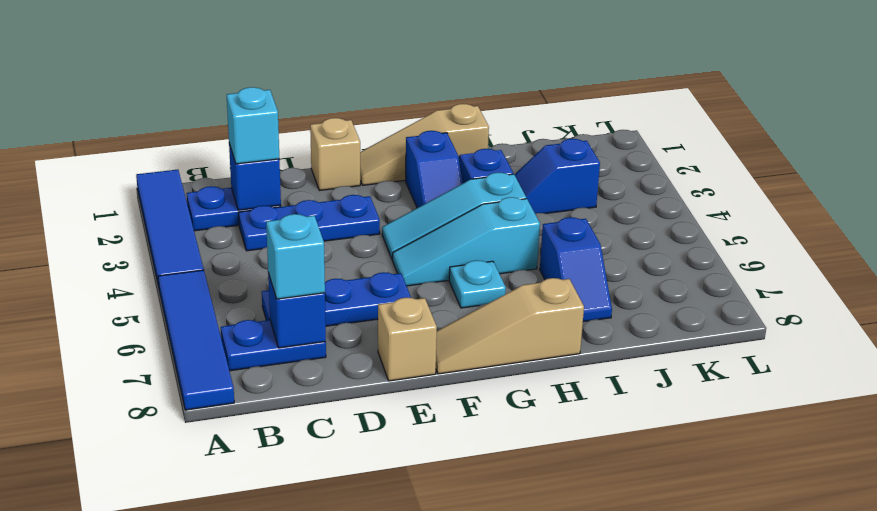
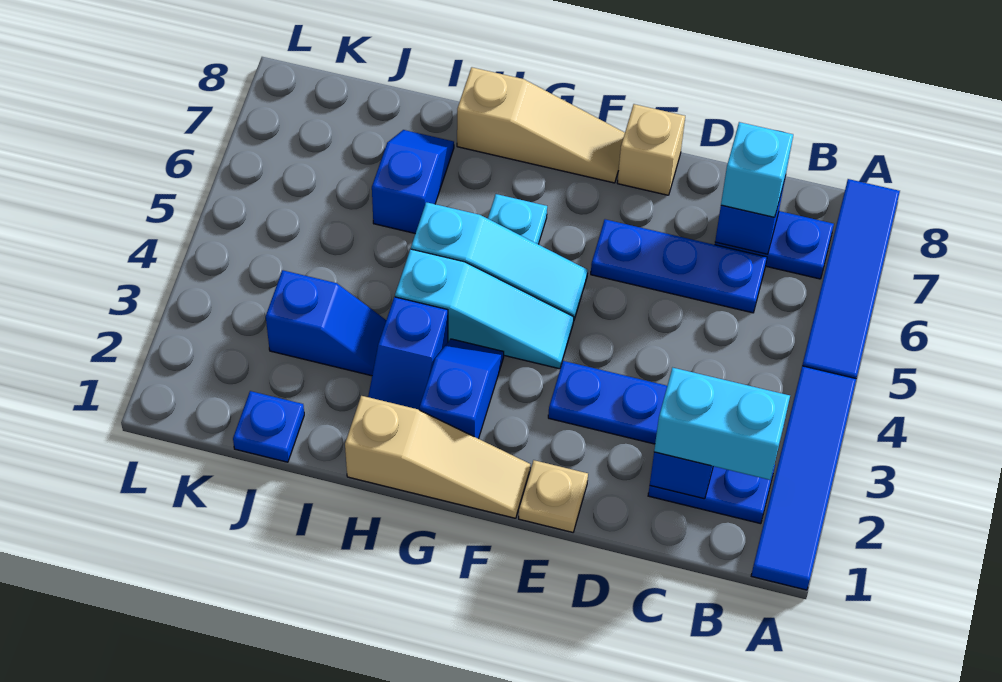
cyan 1x1 brick [227,87,279,164] -> cyan 1x2 brick [654,368,790,480]
tan 1x1 brick [310,118,360,191] -> tan 1x1 plate [519,460,588,532]
none -> blue 1x1 plate [233,391,304,462]

